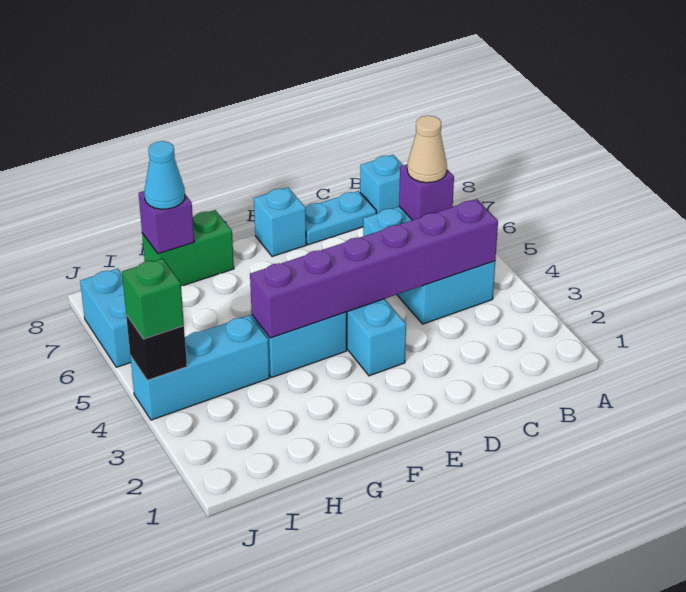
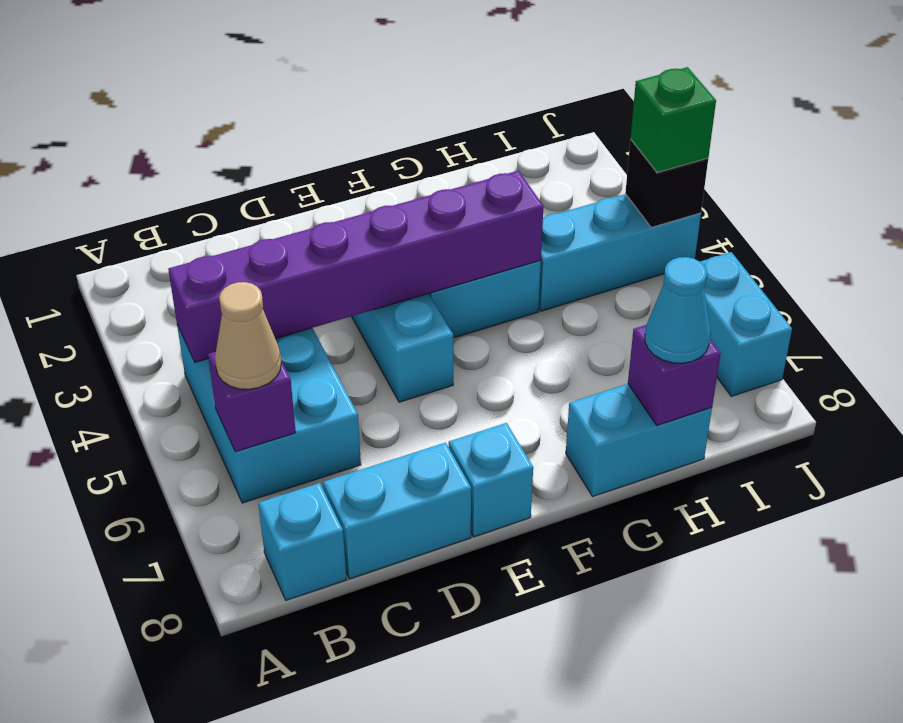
cyan 1x2 plate [305,191,376,245] -> cyan 1x2 brick [323,443,471,579]
green 1x2 brick [142,210,234,286] -> cyan 1x2 brick [566,384,712,496]

